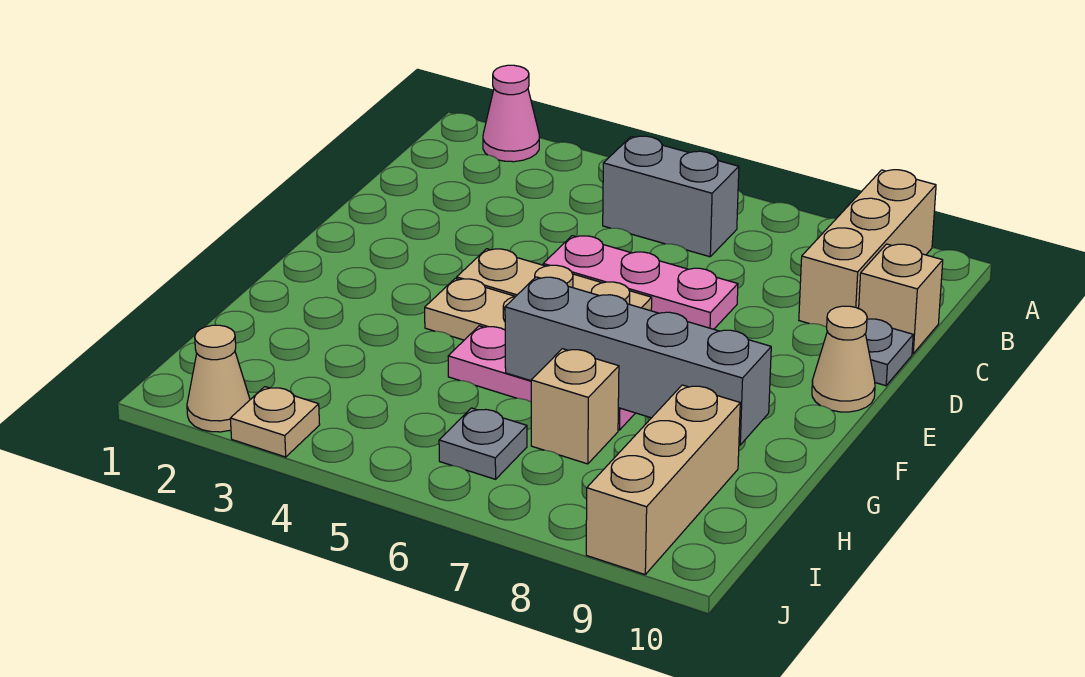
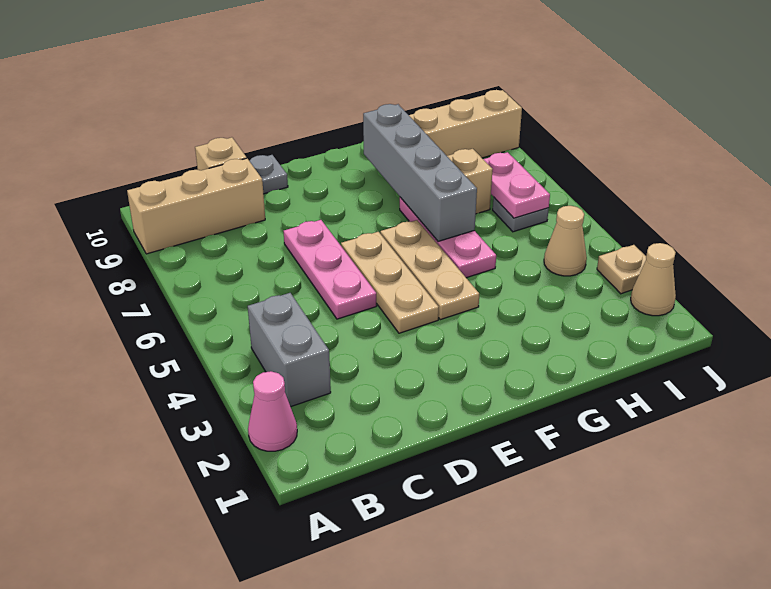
grey 1x2 brick [603,136,739,257] -> grey 1x2 brick moved to [248,293,331,407]
tan 1x1 cone [812,306,875,412] -> tan 1x1 cone moved to [544,206,587,276]
none -> pink 1x2 plate [483,152,550,218]

